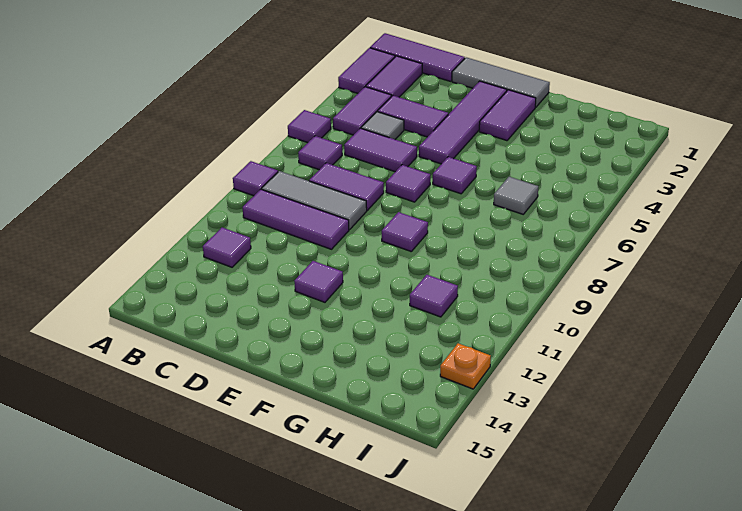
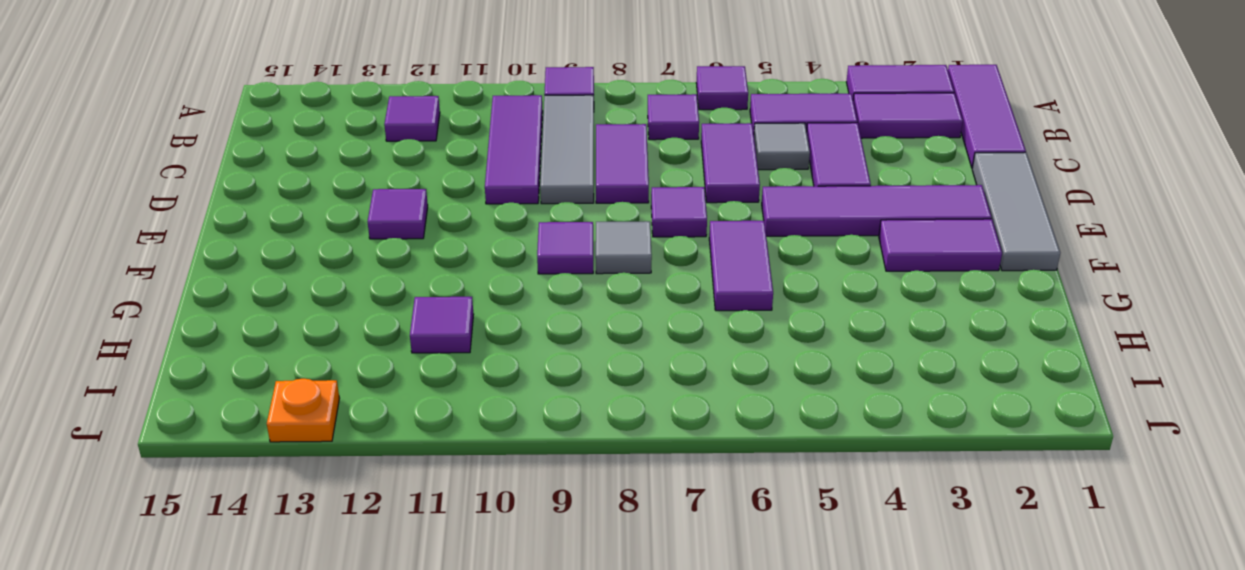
purple 1x1 tile [433,157,477,194] -> purple 1x2 tile [709,221,773,311]
grey 1x1 tile [494,177,538,214] -> grey 1x1 tile moved to [596,221,652,274]

